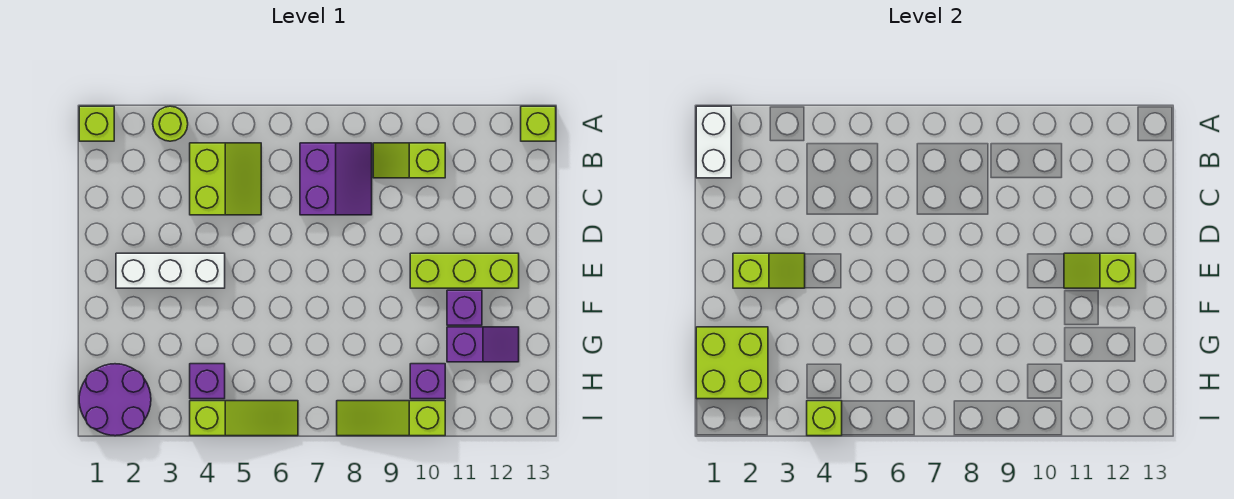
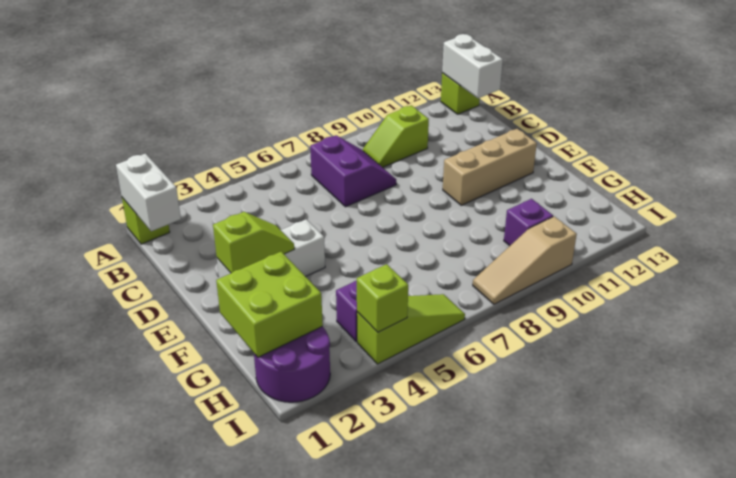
lime 1x1 round brick [153,106,188,141] -> none
none -> white 1x2 brick [442,34,503,98]
lime 2x2 slope [190,143,261,215] -> none
lime 1x3 brick [410,253,519,288] -> tan 1x3 brick [443,129,537,205]
lime 1x2 slope [1064,253,1136,288] -> none
purple 1x1 brick [447,290,482,325] -> none
purple 1x2 slope [447,327,519,362] -> none
lime 1x3 slope [337,401,445,436] -> tan 1x3 slope [473,216,577,304]

